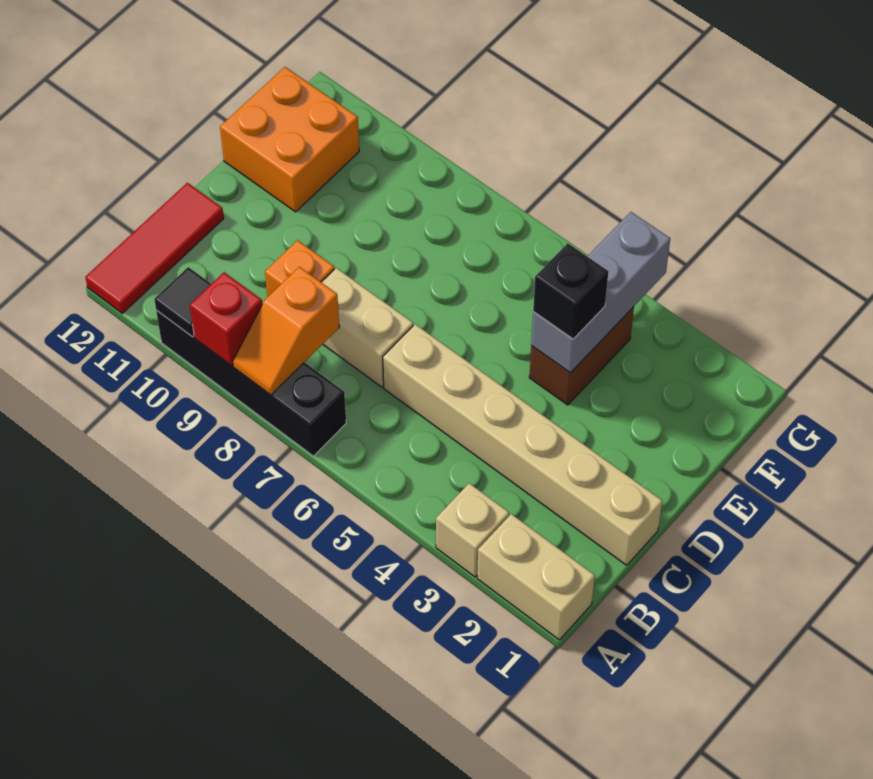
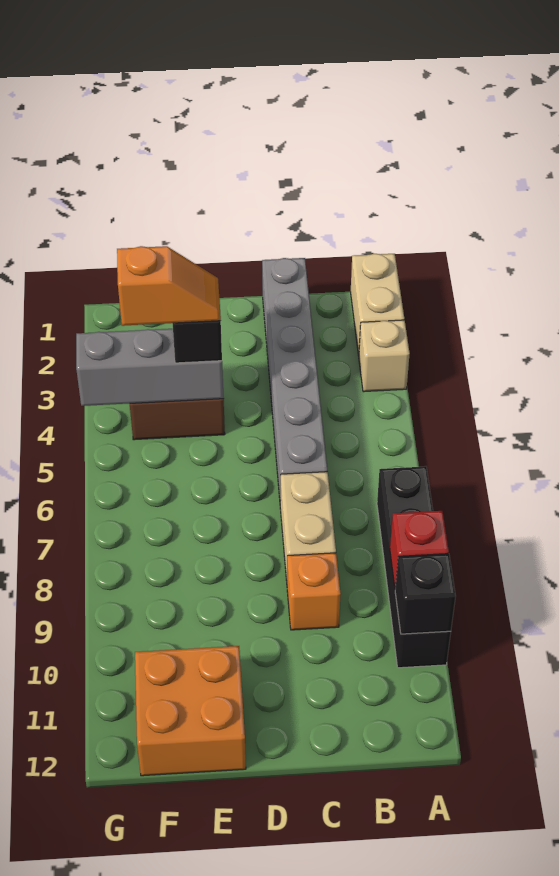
orange 1x2 slope [233,267,339,395] -> orange 1x2 slope moved to [117,246,221,326]
black 1x1 tile [154,267,211,337] -> black 1x1 brick [395,554,456,634]
red 1x3 tile [85,183,224,313] -> none
tan 1x6 brick [383,324,662,565] -> grey 1x6 brick [262,258,327,500]

